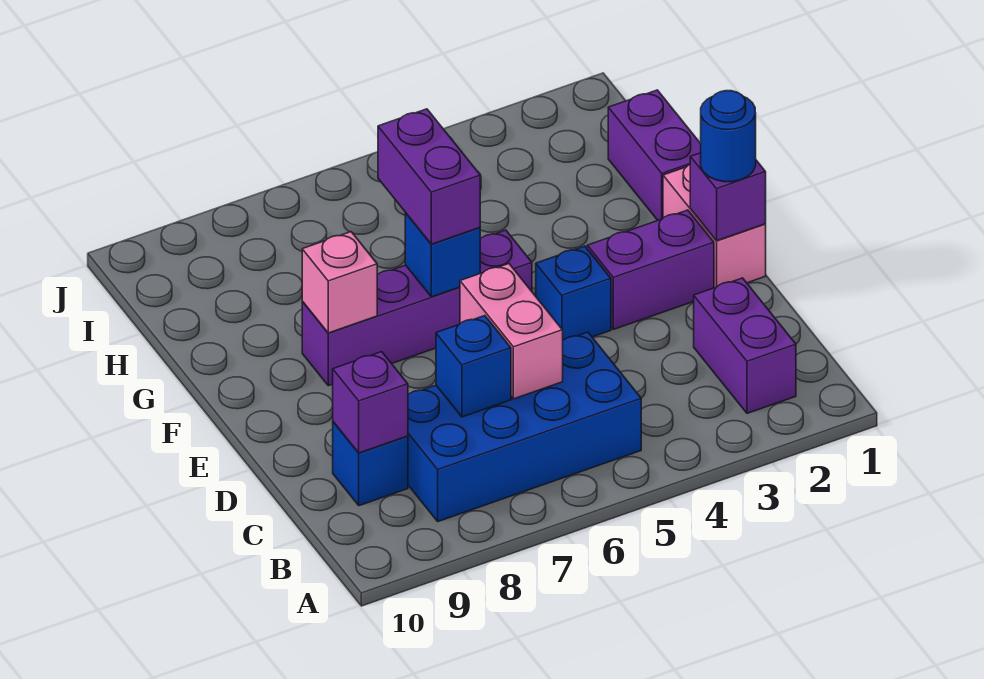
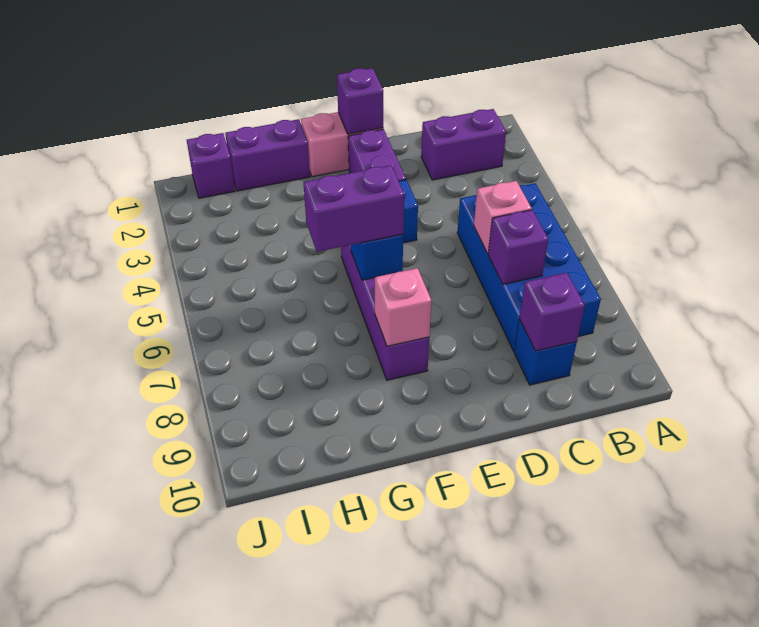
pink 1x2 brick [460,264,563,399] -> pink 1x1 brick [474,181,532,253]
blue 1x1 brick [436,316,511,417] -> purple 1x1 brick [488,210,548,284]
blue 1x1 round brick [701,91,756,182] -> none
none -> purple 1x1 brick [187,133,235,198]

